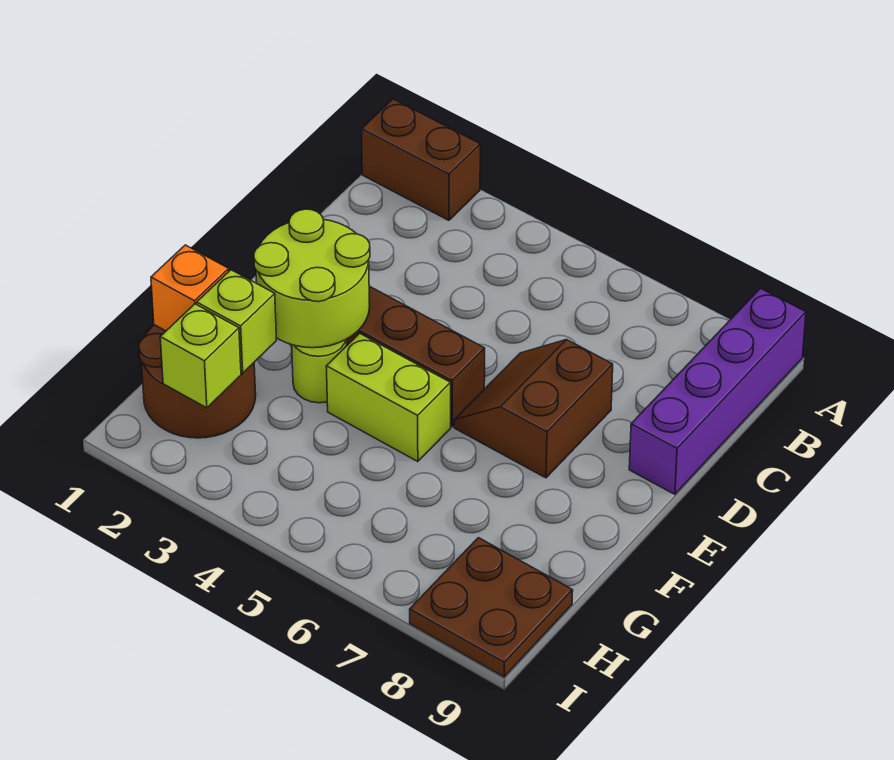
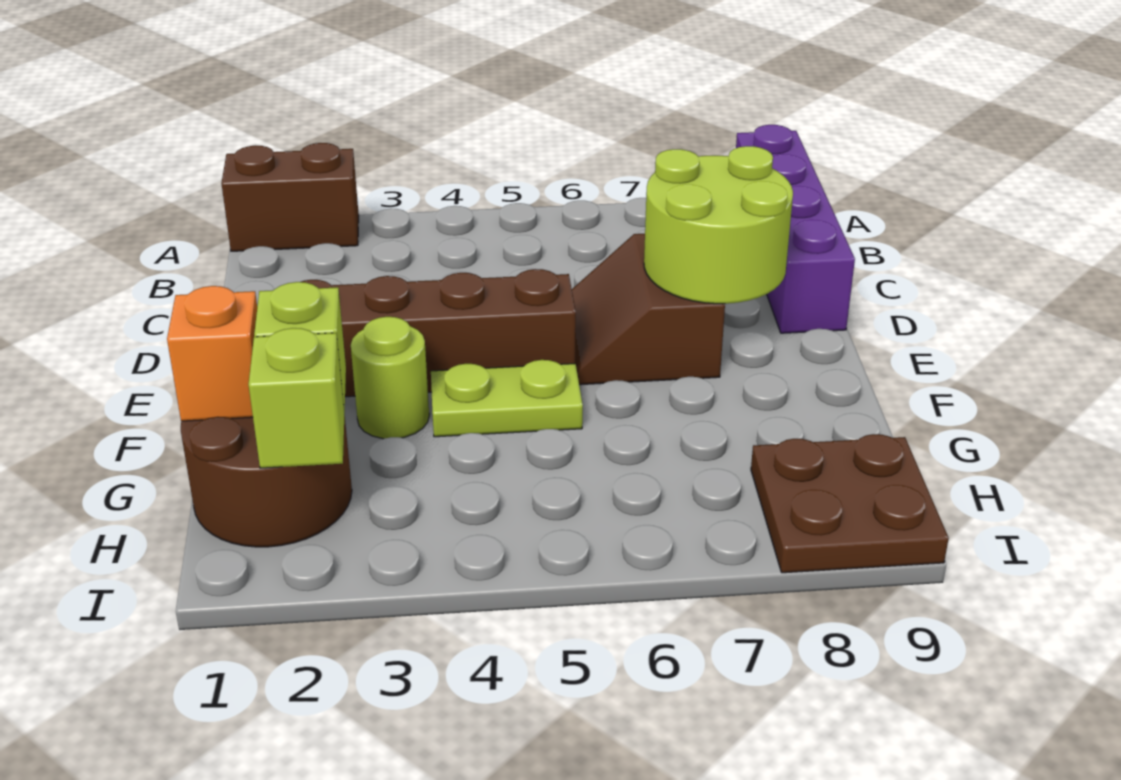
lime 2x2 round brick [254,209,370,348] -> lime 2x2 round brick moved to [644,146,793,304]
lime 1x2 brick [326,333,451,462] -> lime 1x2 plate [431,360,583,437]

